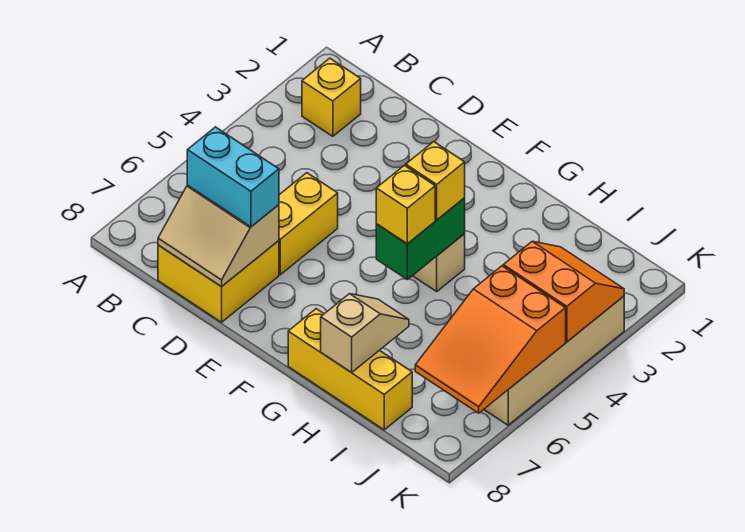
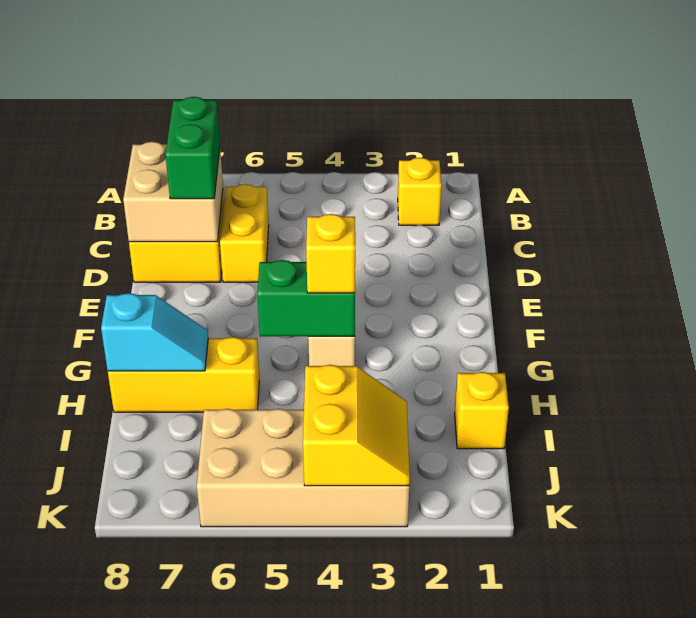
tan 2x2 slope [158,185,279,287] -> tan 2x2 brick [123,142,223,242]
cyan 1x2 brick [187,127,279,227] -> green 1x2 brick [165,97,220,199]
yellow 1x2 brick [279,173,338,275] -> yellow 1x2 brick turned to [220,184,269,282]
yellow 1x1 brick [376,165,435,244] -> yellow 1x1 brick moved to [455,372,509,449]
yellow 1x3 brick [288,309,412,430] -> yellow 1x3 brick turned to [108,337,259,412]
tan 1x2 slope [321,294,409,373] -> cyan 1x2 slope [101,293,208,371]
orange 2x2 slope [503,241,624,342] -> yellow 2x2 slope [303,365,410,486]
orange 2x3 slope [415,266,566,413] -> none

